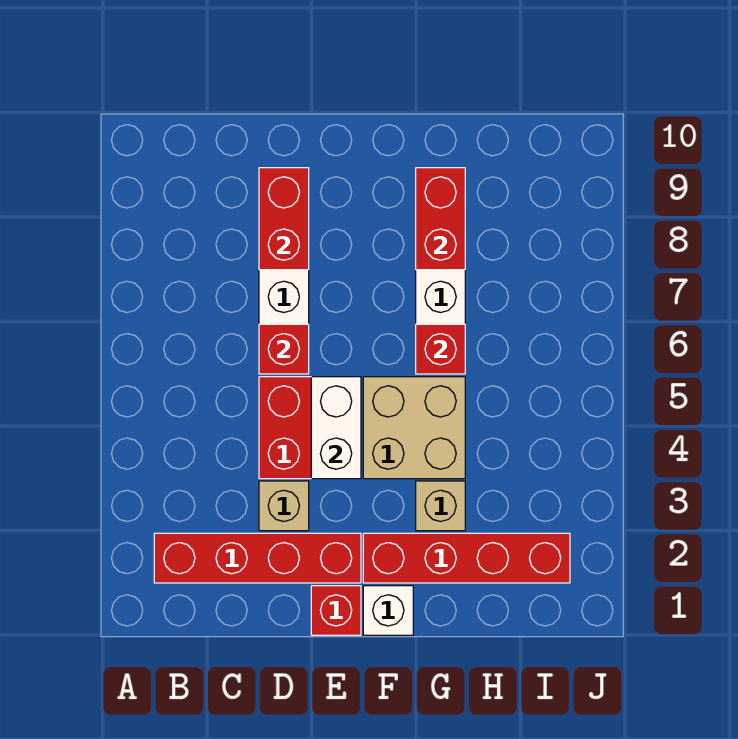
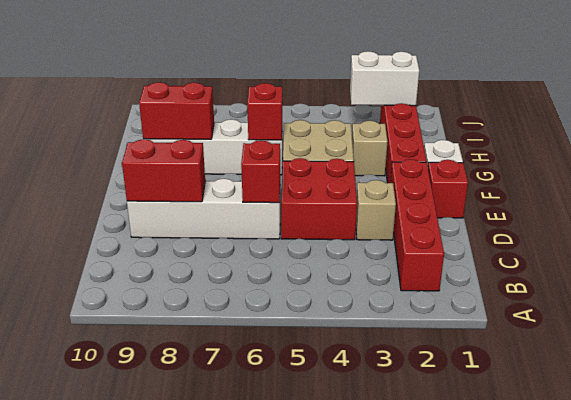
white 1x2 brick [311,377,361,479] -> white 1x2 brick moved to [350,51,419,106]

